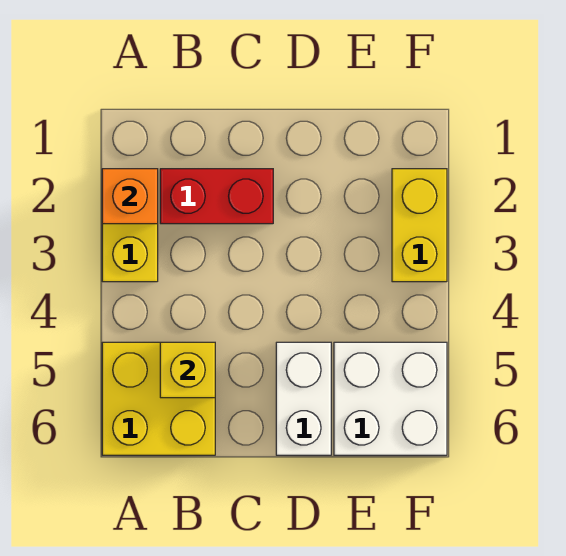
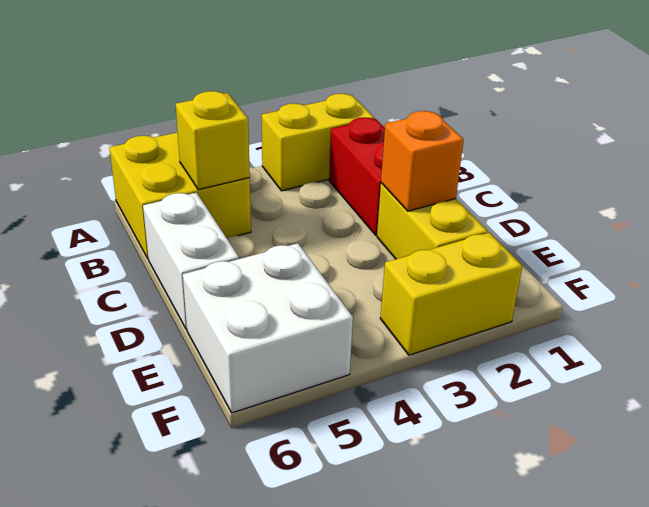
orange 1x1 brick [102,169,158,224] -> orange 1x1 brick moved to [381,111,464,211]
none -> yellow 1x2 brick [377,183,488,259]
white 1x2 brick [276,342,331,455] -> white 1x2 brick turned to [143,193,239,329]

